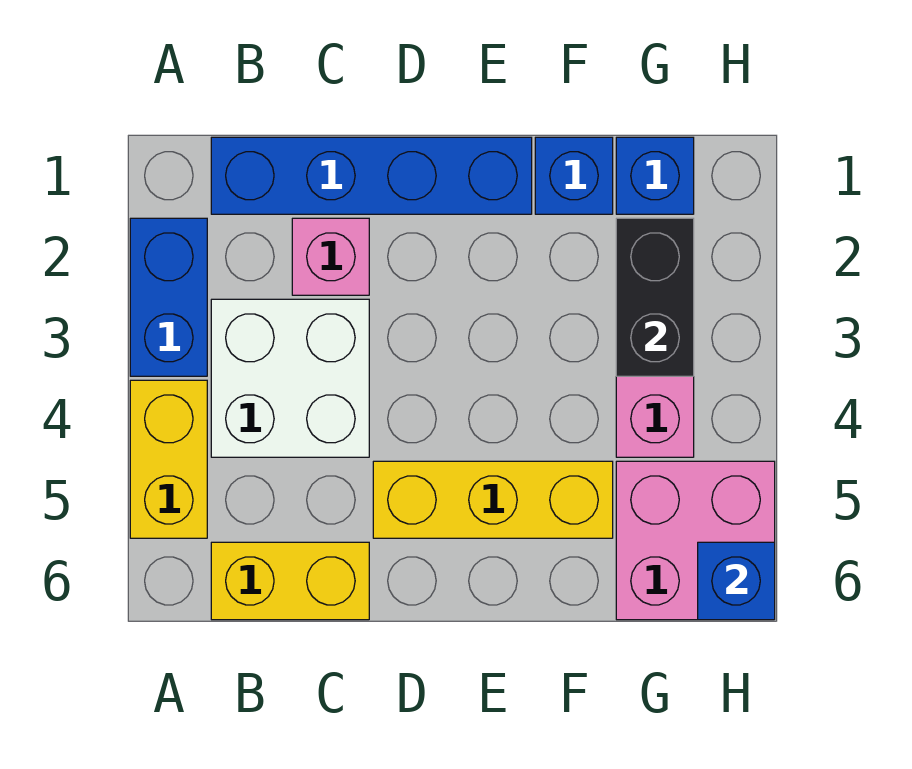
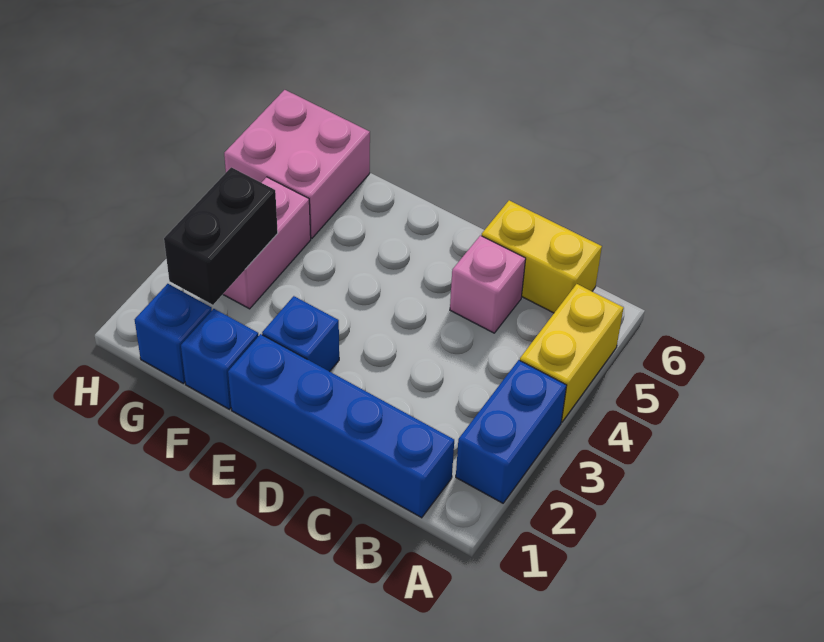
white 2x2 brick [211,299,369,457] -> none
pink 1x1 brick [292,218,369,295] -> pink 1x1 brick moved to [450,235,526,333]
yellow 1x3 brick [373,461,613,538] -> none
blue 1x1 brick [698,542,775,620] -> blue 1x1 brick moved to [262,296,339,372]

